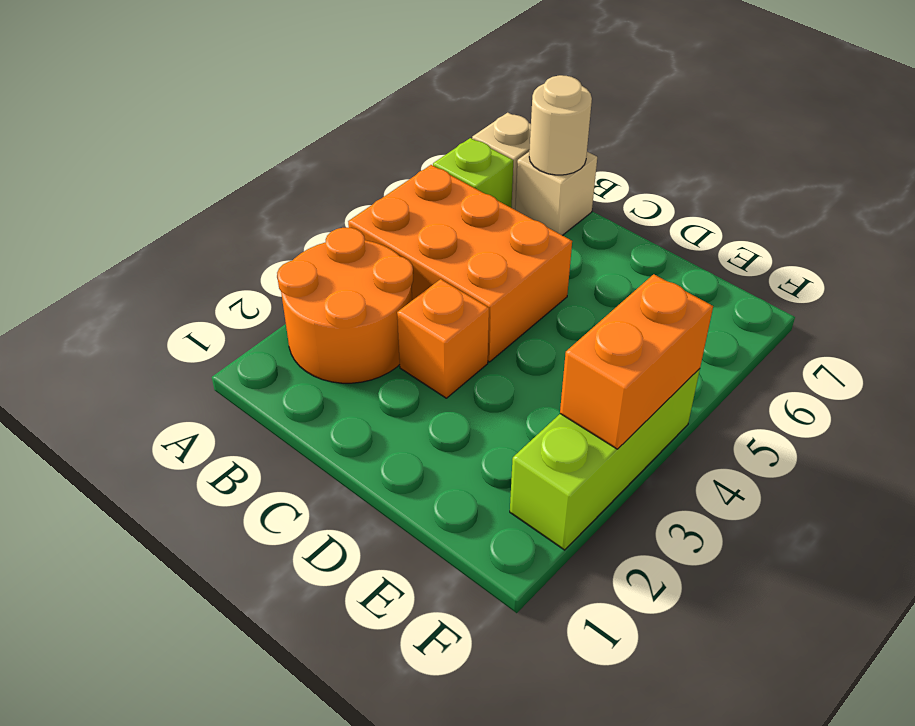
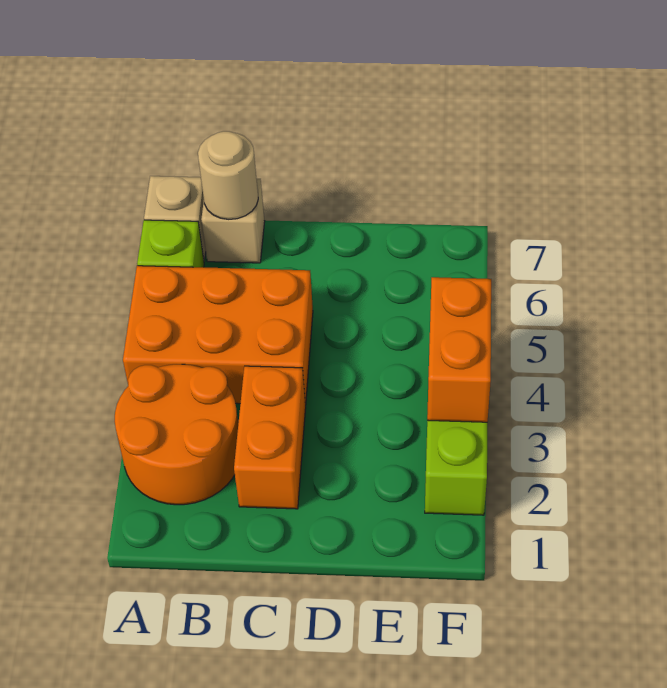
orange 1x1 brick [397,279,489,398] -> orange 1x2 brick [234,366,306,509]

